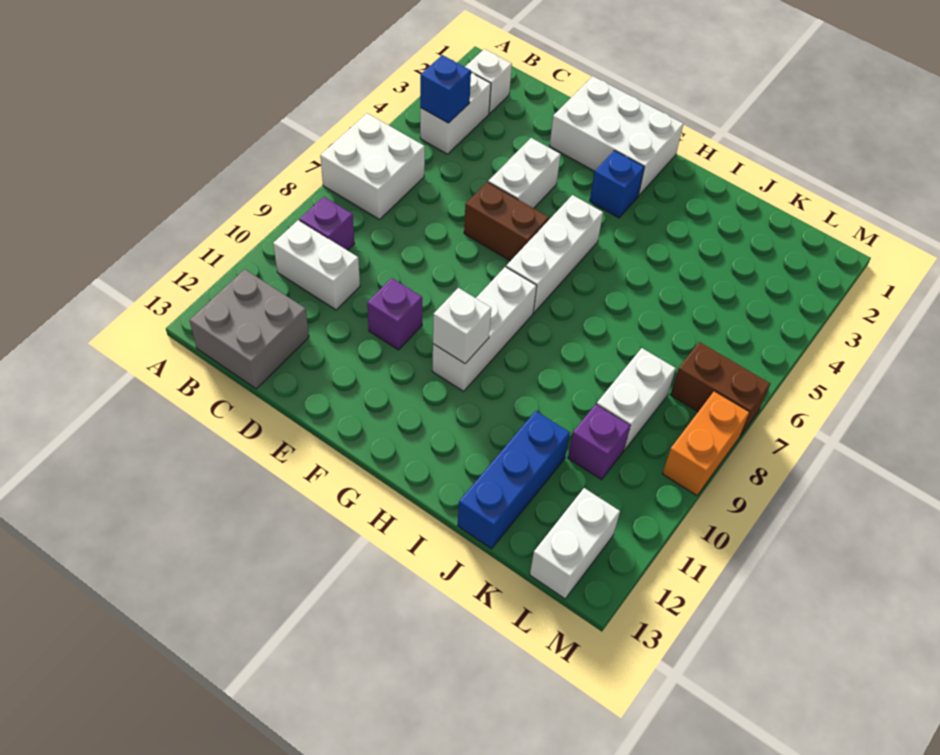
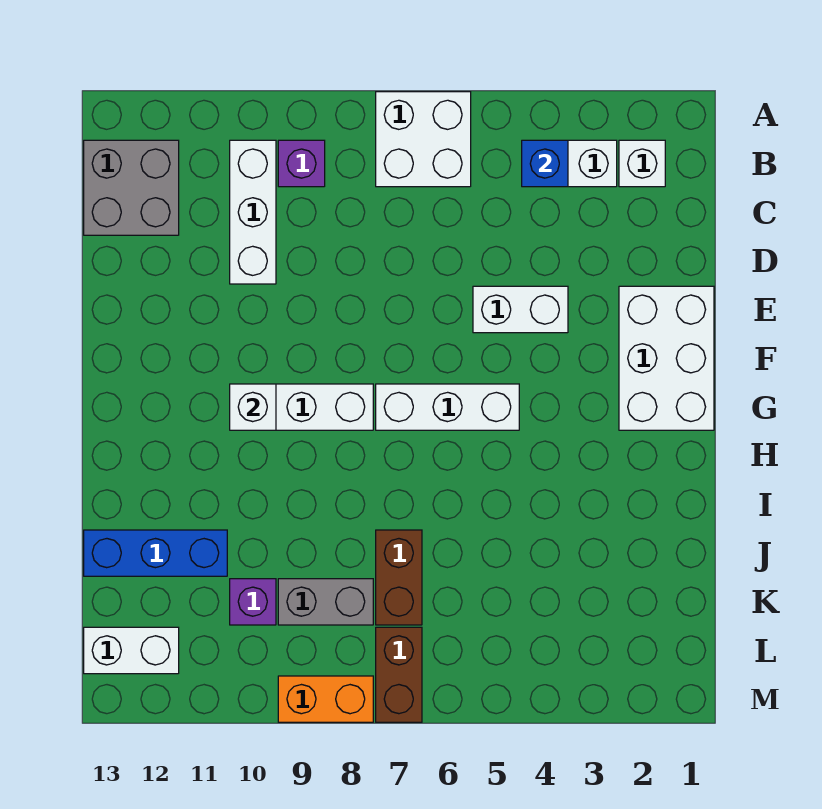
white 1x2 brick [273,220,360,310] -> white 1x3 brick [230,140,276,284]
brown 1x2 brick [464,182,549,261] -> brown 1x2 brick moved to [376,530,422,625]
purple 1x1 brick [367,278,422,350] -> none
blue 1x1 brick [590,150,644,218] -> none
white 1x2 brick [597,348,676,450] -> grey 1x2 brick [278,579,373,625]

